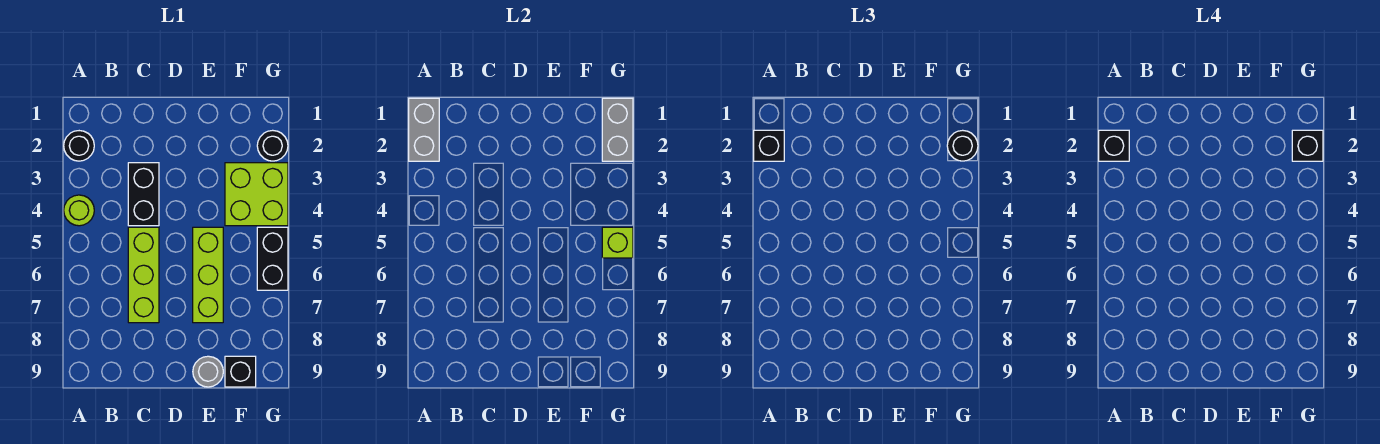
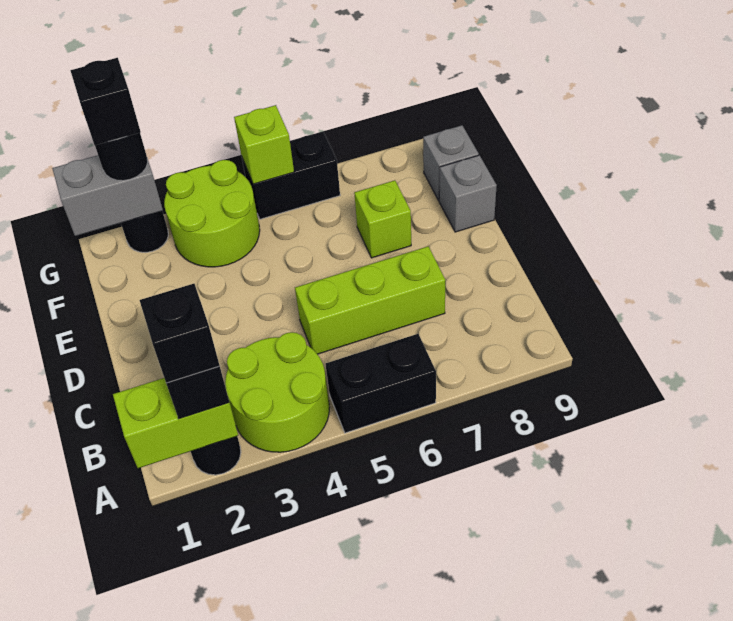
grey 1x2 brick [409,98,439,161] -> lime 1x2 brick [113,378,238,468]
lime 1x1 round brick [64,195,94,226] -> lime 2x2 round brick [225,332,330,452]
black 1x2 brick [128,163,159,226] -> black 1x2 brick moved to [326,334,436,433]
lime 1x3 brick [193,227,223,323] -> lime 1x1 brick [354,180,411,258]
grey 1x1 round brick [193,356,223,387] -> grey 1x1 brick [439,155,497,232]
lime 2x2 brick [225,163,288,226] -> lime 2x2 round brick [164,160,260,267]
black 1x1 brick [225,356,256,387] -> grey 1x1 brick [423,125,479,200]

